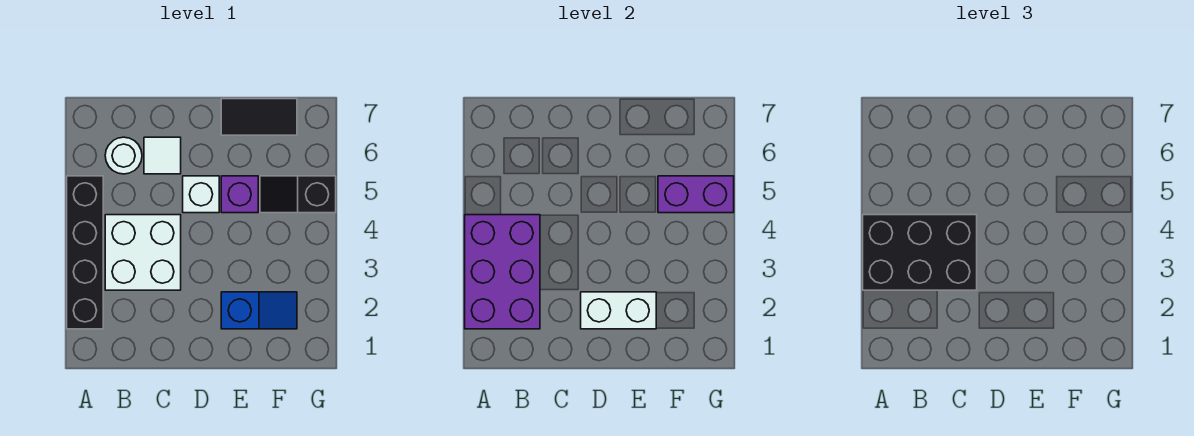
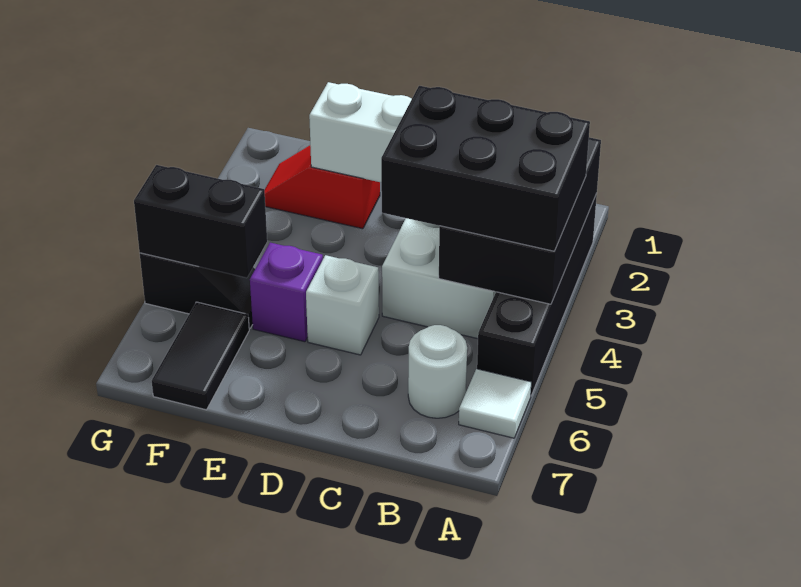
purple 2x3 brick [465,215,540,329] -> black 2x3 brick [439,137,601,304]
white 1x1 tile [144,137,181,174] -> white 1x1 tile moved to [459,369,531,438]
blue 1x2 slope [221,292,297,329] -> red 1x2 slope [264,146,380,229]
black 1x2 tile [221,99,297,135] -> black 1x2 tile turned to [152,302,249,410]
purple 1x2 brick [658,176,734,213] -> black 1x2 brick [134,165,267,278]

